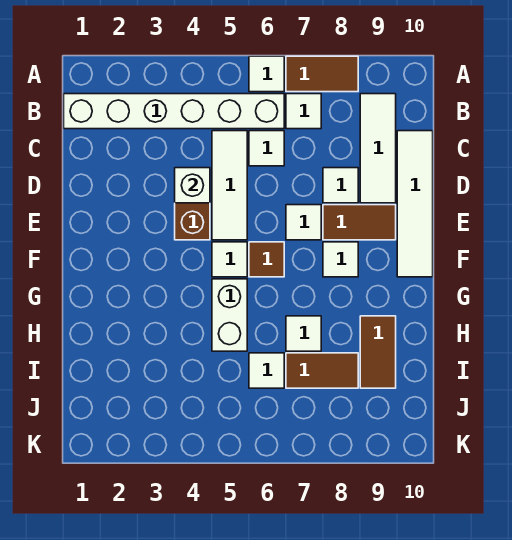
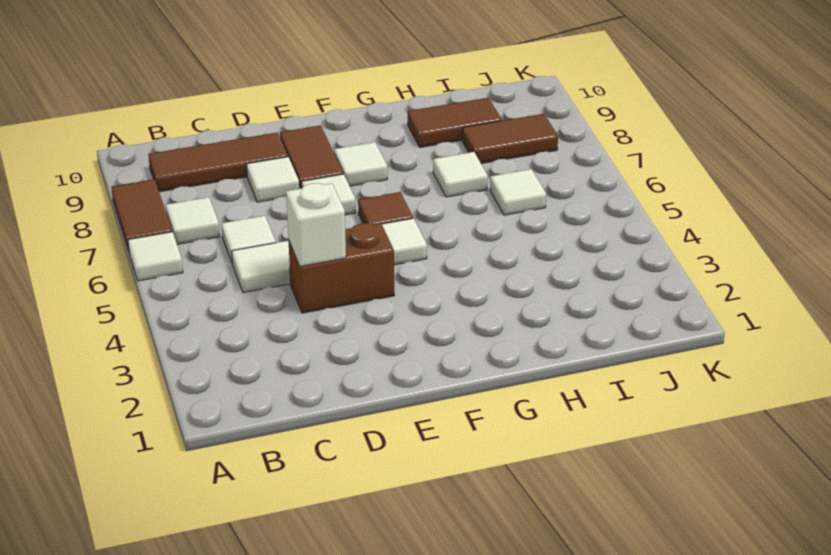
white 1x6 brick [64,94,284,129] -> none
white 1x3 tile [360,94,396,203] -> brown 1x3 tile [148,132,288,192]
white 1x4 tile [397,131,433,277] -> none
white 1x2 brick [212,279,247,351] -> none
brown 1x2 tile [286,353,358,388] -> brown 1x2 tile turned to [462,114,558,163]

